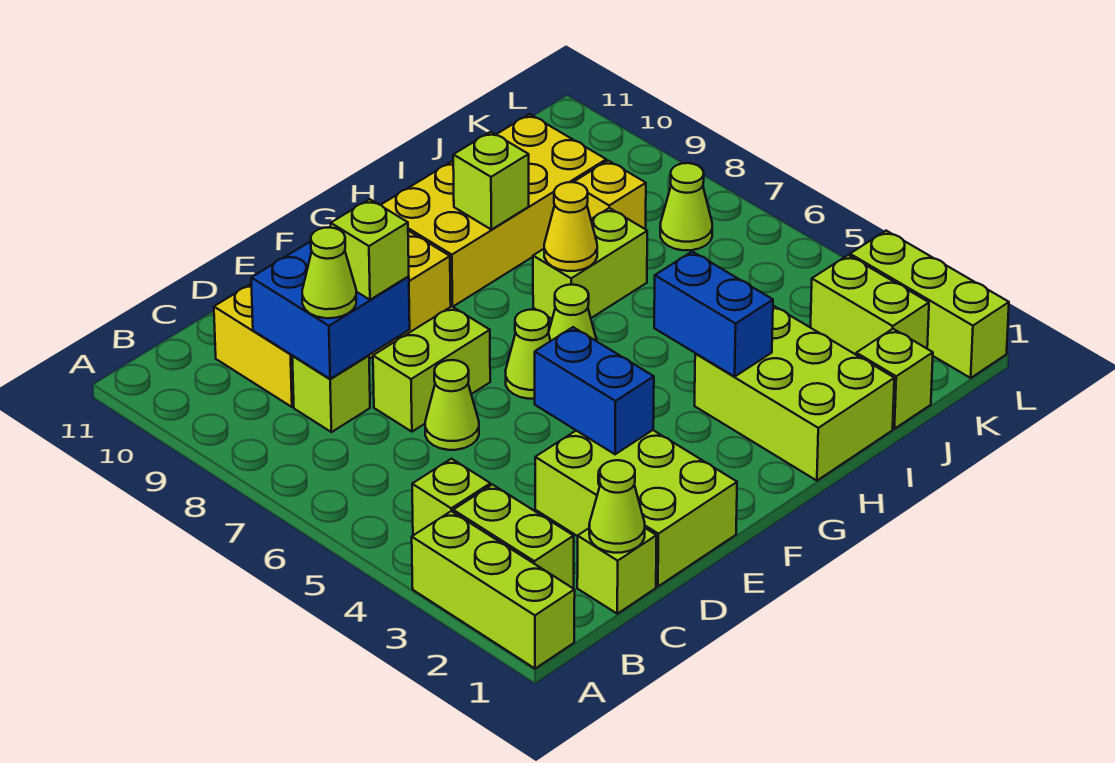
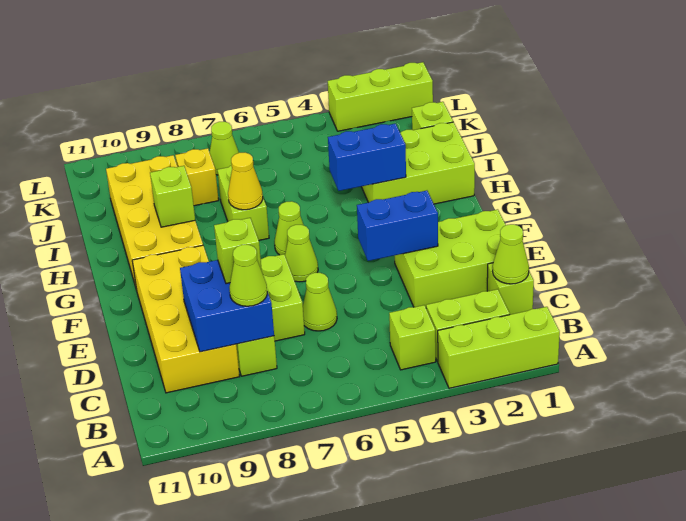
lime 1x2 brick [811,255,929,355] -> none

